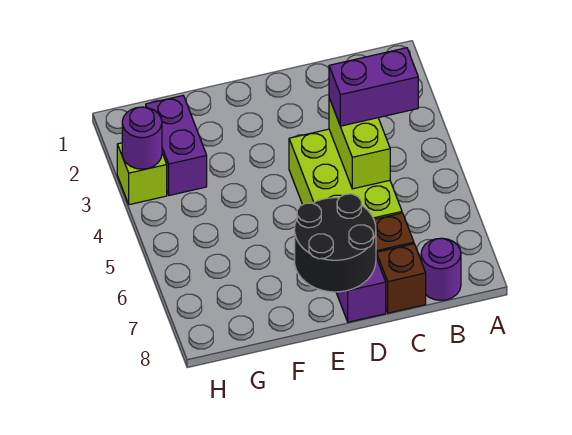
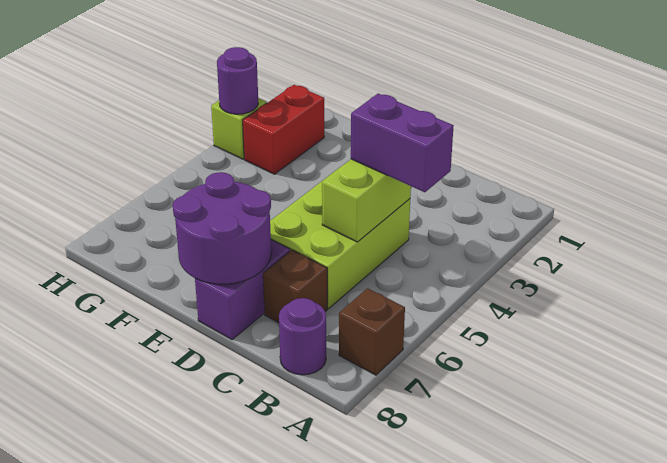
brown 1x1 brick [376,244,426,313] -> brown 1x1 brick moved to [339,288,405,375]
black 2x2 round brick [295,194,376,292] -> purple 2x2 round brick [173,172,271,284]
purple 1x2 brick [146,96,207,195] -> red 1x2 brick [243,85,324,174]

